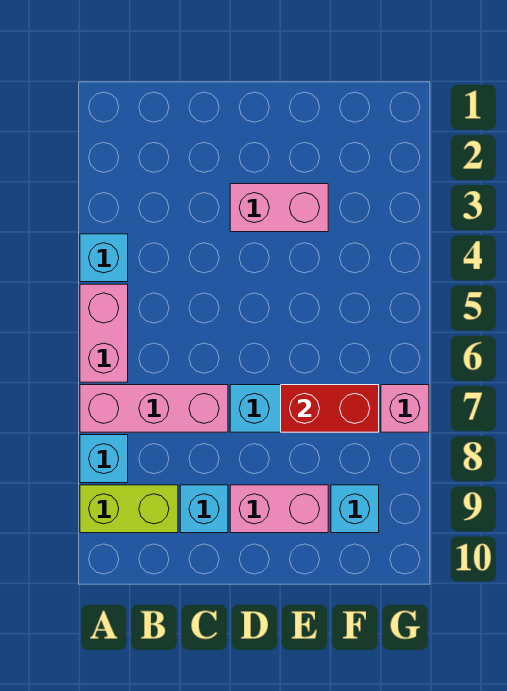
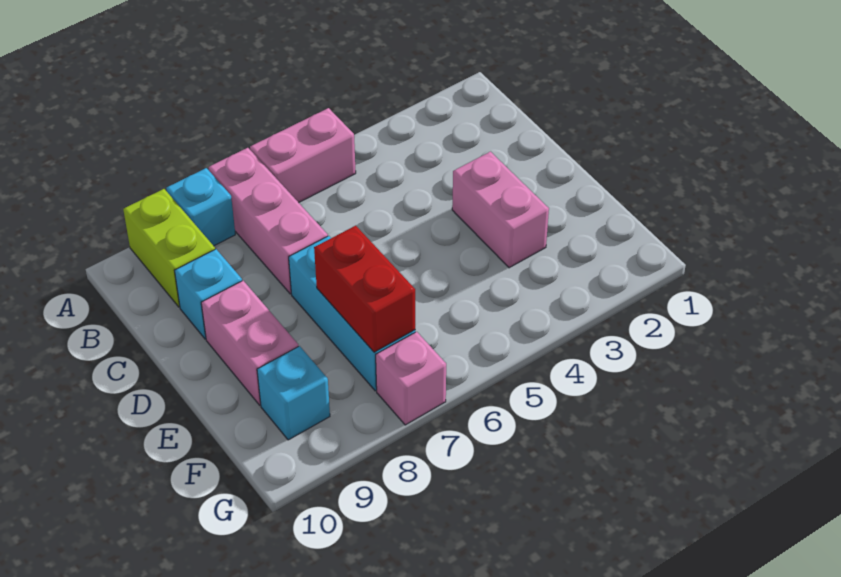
cyan 1x1 brick [80,234,128,282] -> none

